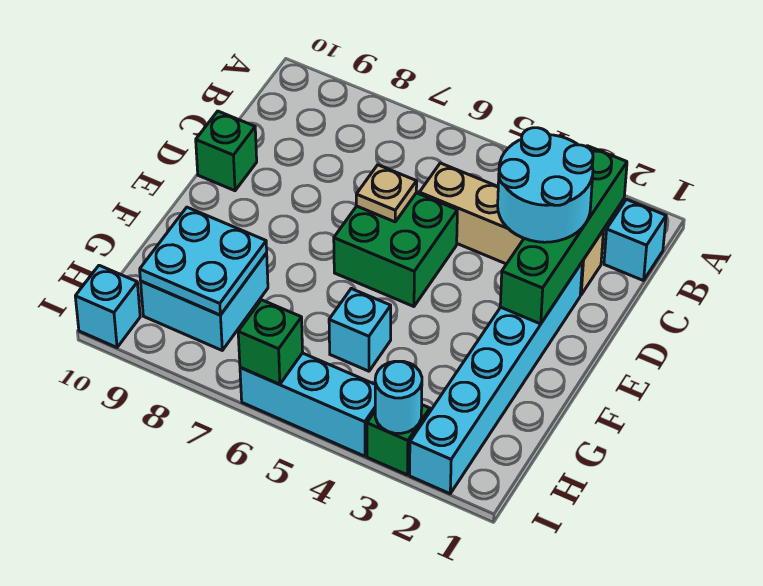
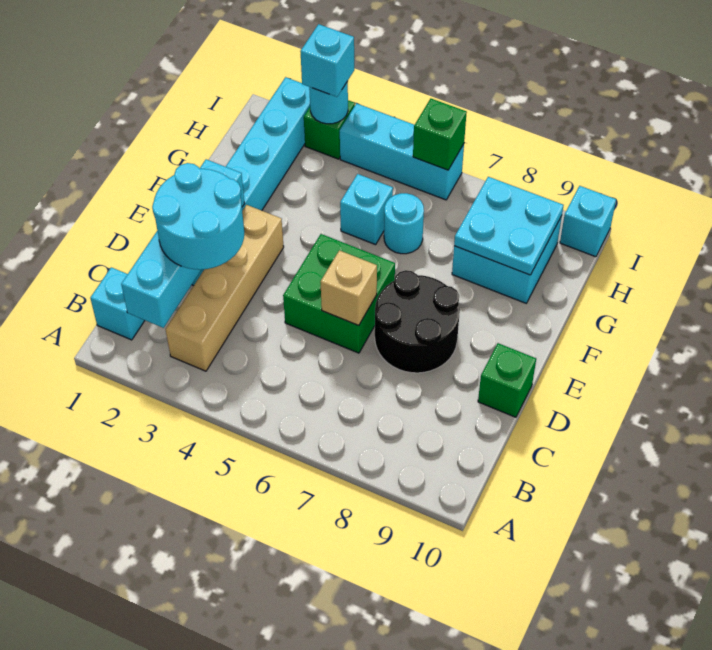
green 1x4 brick [500,146,627,324] -> cyan 1x4 brick [121,159,245,328]
tan 1x4 brick [419,163,604,295] -> tan 1x4 brick turned to [166,205,284,371]
tan 1x1 plate [356,165,417,222] -> tan 1x1 brick [321,250,377,326]
none -> black 2x2 round brick [375,270,460,373]
none -> cyan 1x1 round brick [384,193,424,254]
none -> cyan 1x1 brick [300,24,354,97]

